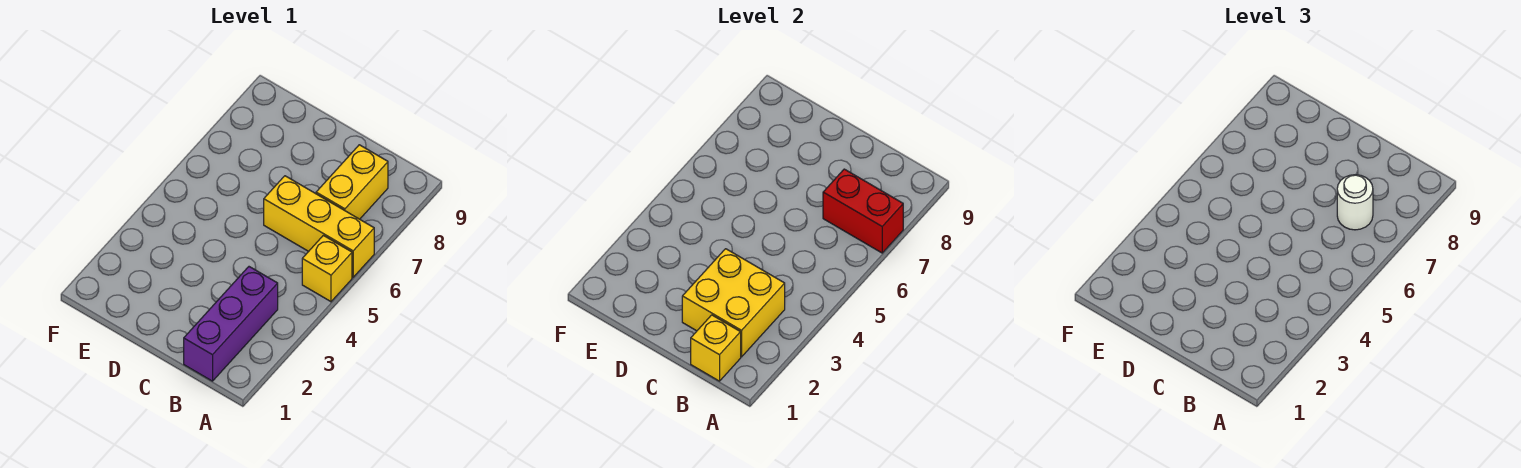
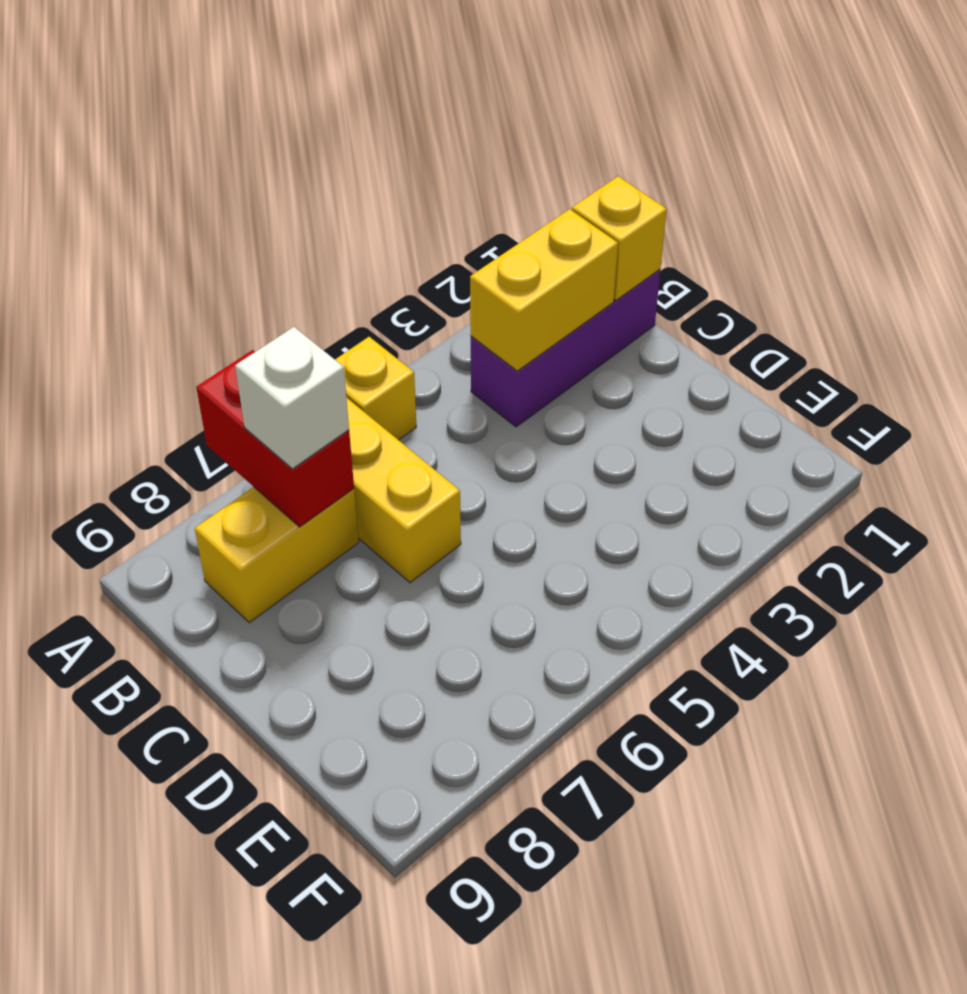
yellow 2x2 brick [682,249,785,357] -> yellow 1x2 brick [470,209,618,371]
white 1x1 round brick [1337,175,1373,230] -> white 1x1 brick [235,327,349,469]

